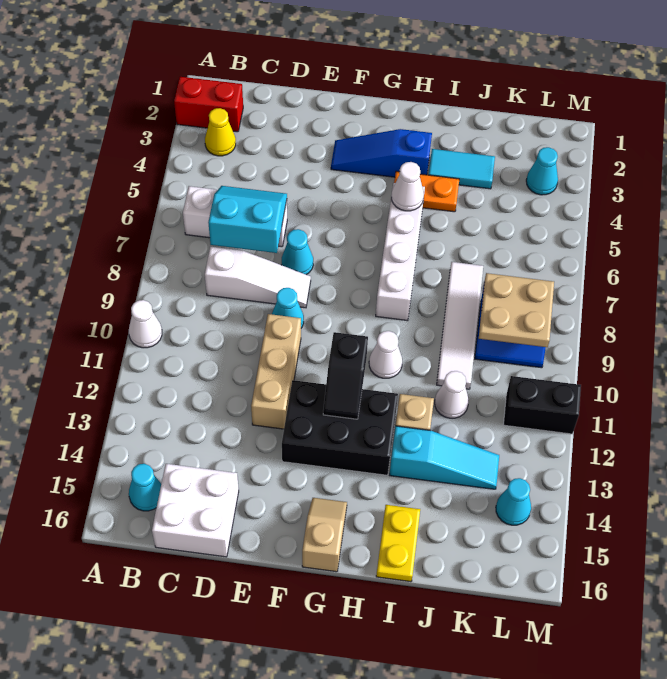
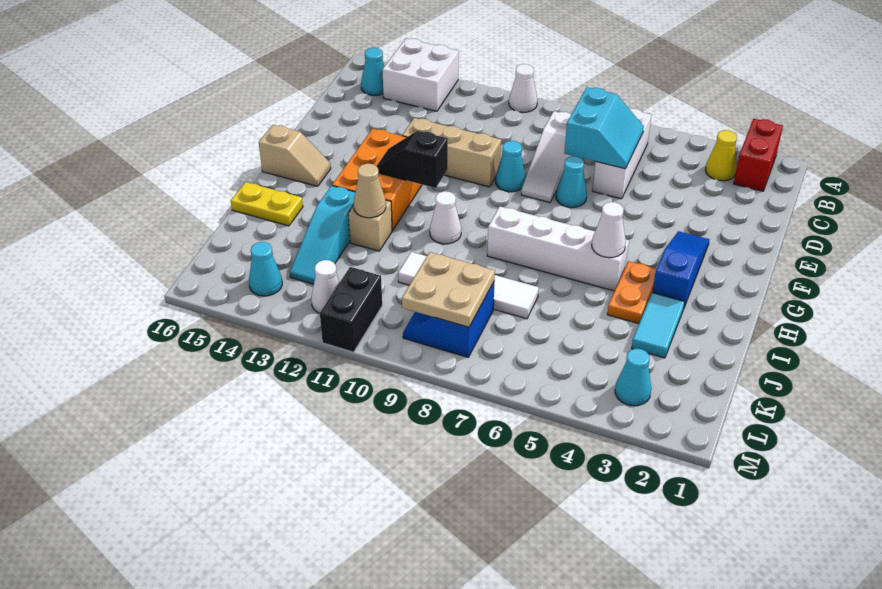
white 2x2 brick [152,464,239,557] -> white 2x2 brick moved to [382,38,459,111]
black 2x3 brick [282,380,398,475] -> orange 2x3 brick [332,129,422,230]
none -> tan 1x1 cone [353,164,386,218]
white 1x1 cone [435,371,469,418] -> white 1x1 cone moved to [311,260,340,313]

